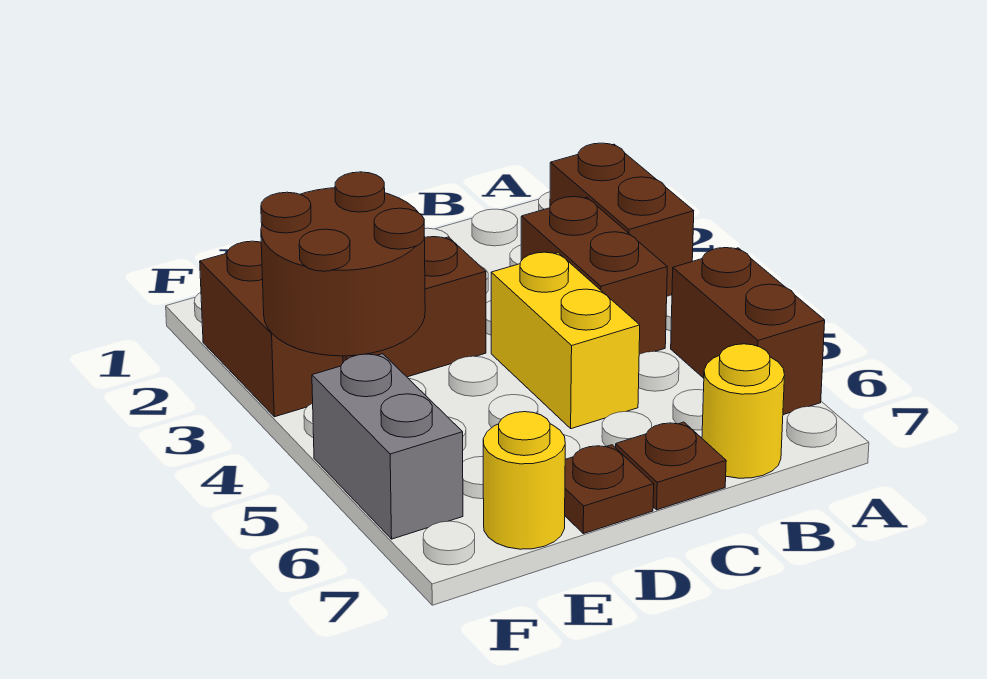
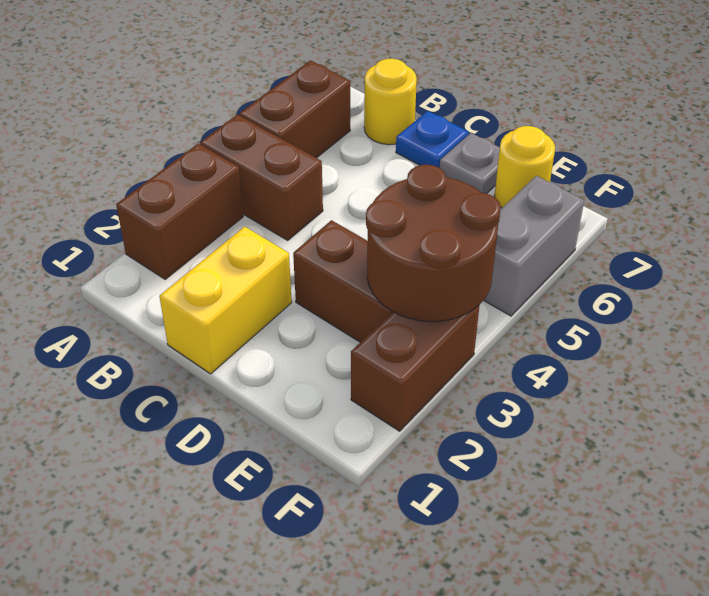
brown 1x2 brick [521,197,667,354] -> brown 1x2 brick turned to [200,115,323,240]
yellow 1x2 brick [491,252,640,429] -> yellow 1x2 brick moved to [159,227,292,374]
brown 1x1 plate [615,422,726,510] -> blue 1x1 plate [396,111,469,168]
brown 1x1 plate [565,445,654,534] -> grey 1x1 plate [440,133,500,194]

